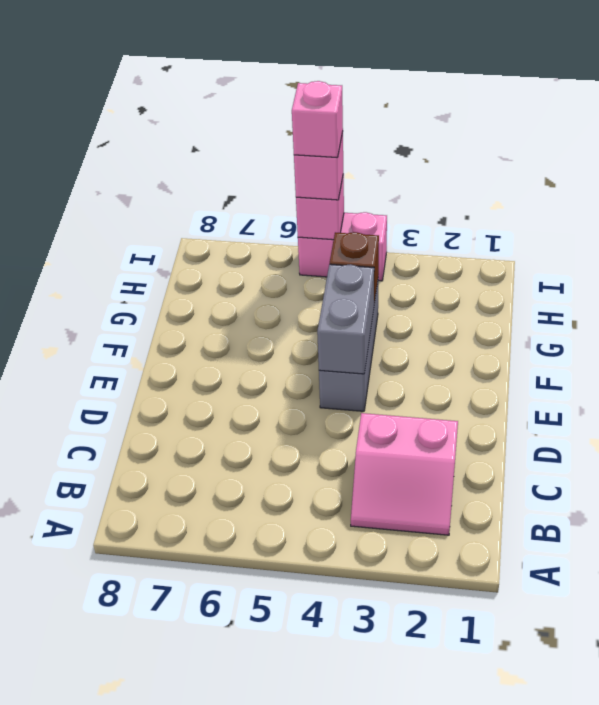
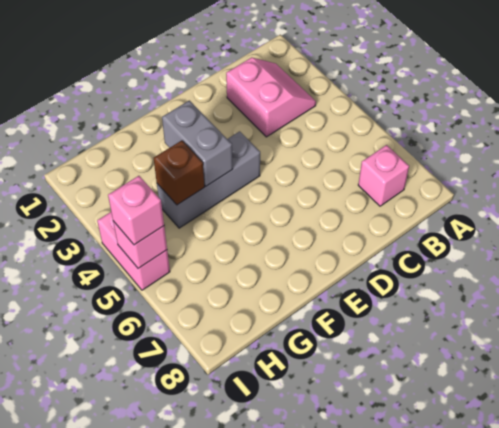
grey 1x2 brick [317,264,374,374] -> grey 1x2 brick turned to [162,100,233,186]
pink 1x1 brick [292,81,343,158] -> pink 1x1 brick moved to [358,145,409,206]

